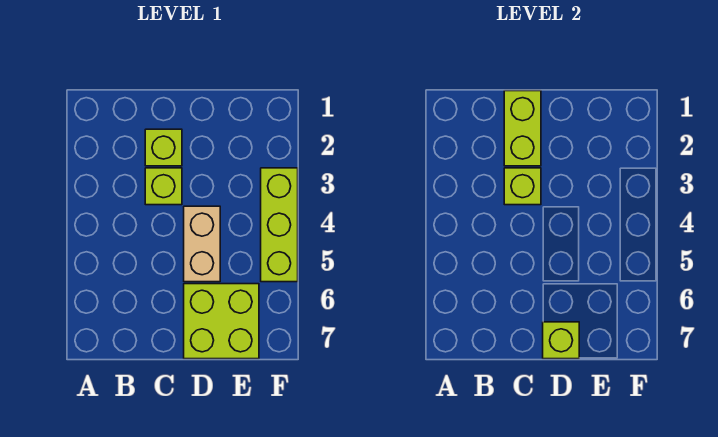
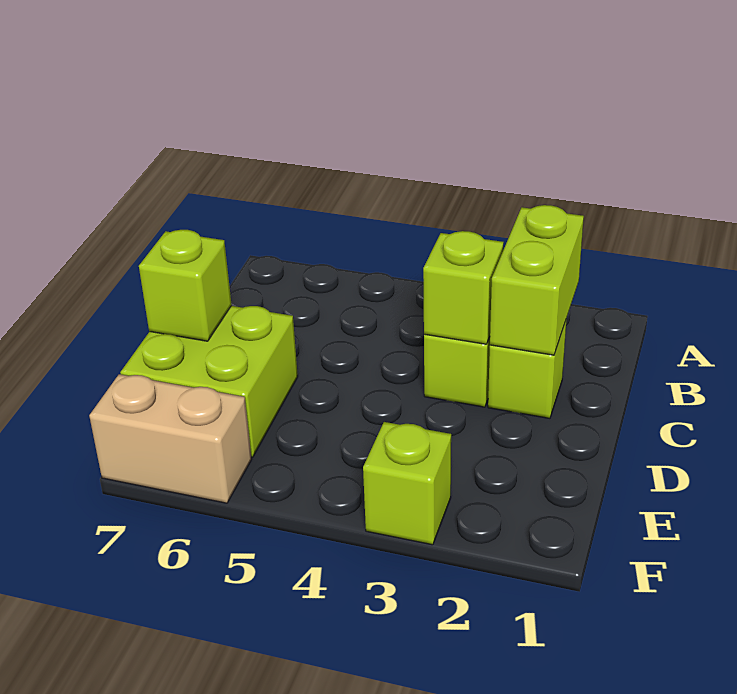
lime 1x2 brick [504,91,541,166] -> lime 1x2 brick turned to [490,205,584,355]
tan 1x2 brick [184,206,220,282] -> tan 1x2 brick moved to [89,374,252,503]
lime 1x3 brick [261,168,298,282] -> lime 1x1 brick [363,422,451,545]

